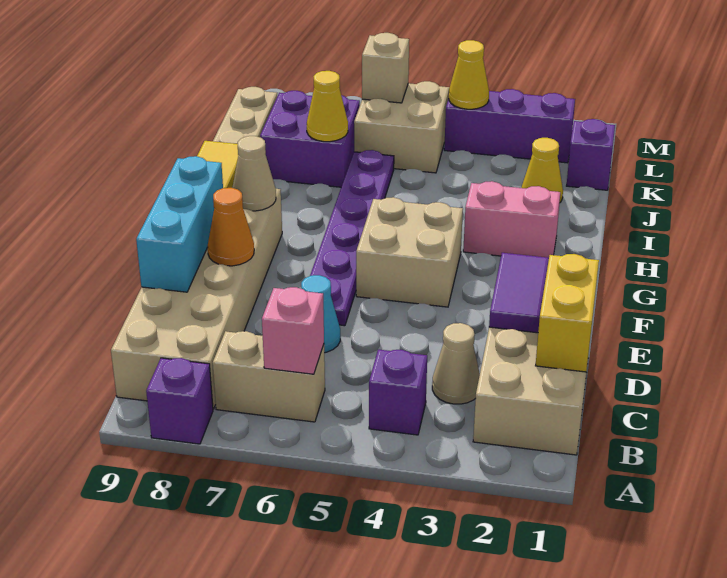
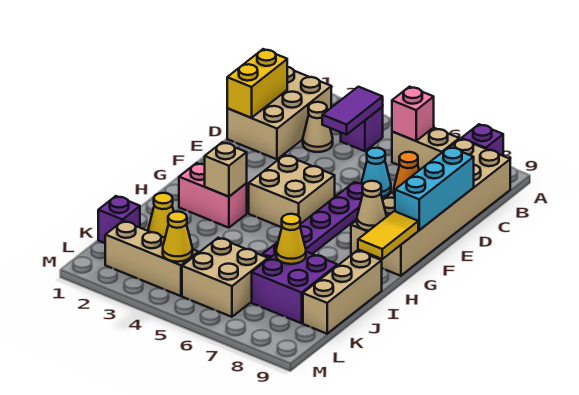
purple 1x2 tile [489,253,549,333] -> purple 1x2 tile moved to [322,87,383,135]
purple 1x3 brick [444,89,575,163] -> tan 1x3 brick [105,221,198,296]
tan 1x1 brick [362,33,409,103] -> tan 1x1 brick moved to [204,142,247,197]

